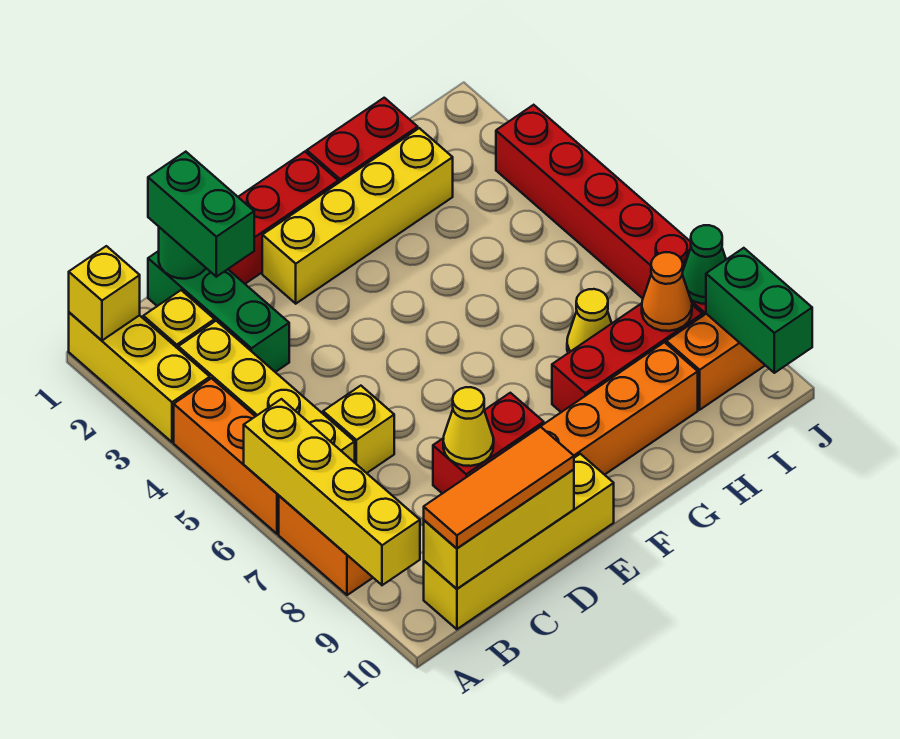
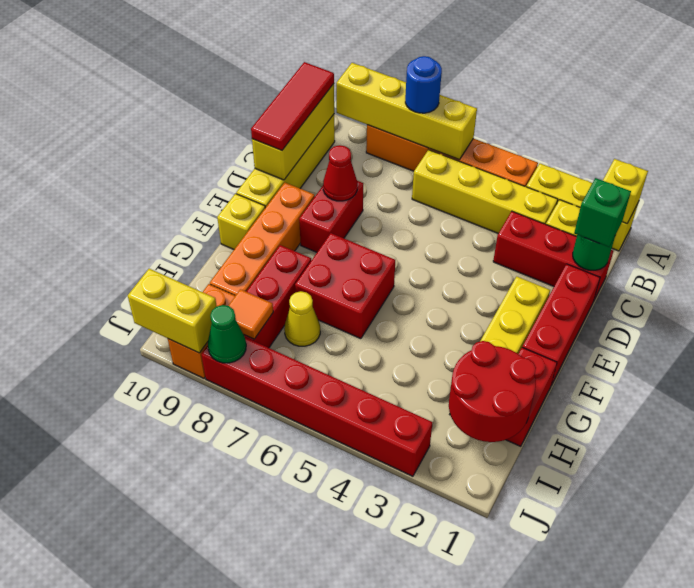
none -> blue 1x1 round brick [405,56,442,113]
orange 1x3 tile [424,427,574,548] -> red 1x3 tile [251,62,334,150]
green 1x3 brick [148,251,289,372] -> red 1x3 brick [493,211,613,300]
green 1x2 brick [148,152,254,277] -> green 1x1 brick [574,178,631,247]
yellow 1x1 brick [323,386,394,473] -> yellow 1x1 brick moved to [217,194,265,249]
yellow 1x1 cone [443,387,494,466] -> red 1x1 cone [323,145,357,201]
none -> red 2x2 brick [295,233,395,339]
none -> red 2x2 round brick [449,341,536,442]
orange 1x1 cone [642,252,692,331] -> orange 1x1 tile [228,289,273,339]
green 1x2 brick [706,248,812,373] -> yellow 1x2 brick [128,269,217,353]

